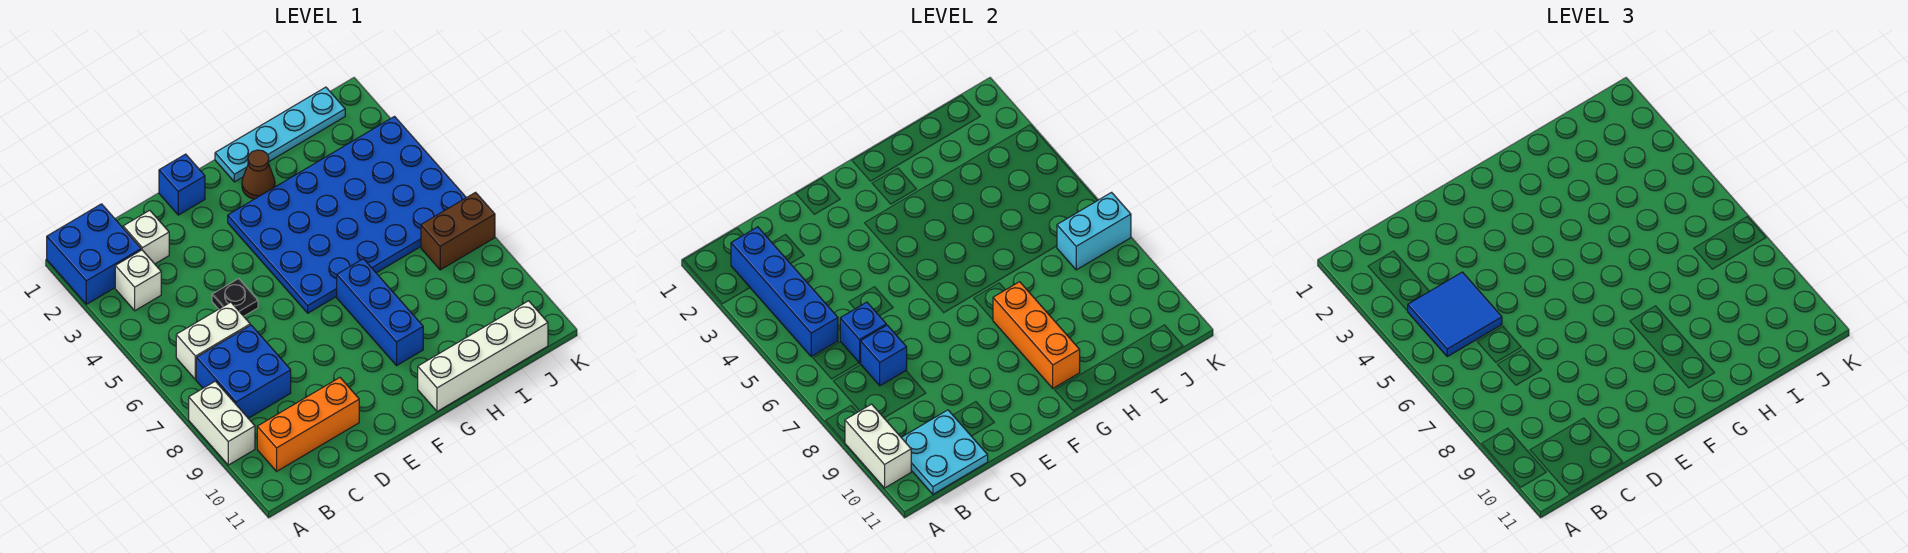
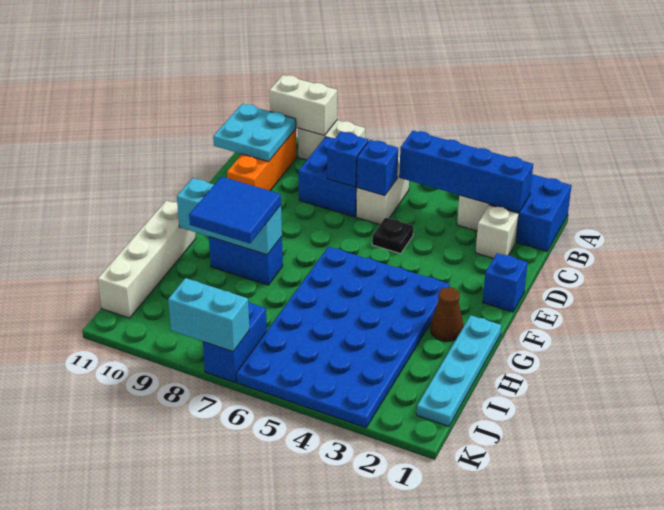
blue 2x2 tile [1408,272,1502,357] -> blue 2x2 tile moved to [189,176,281,243]
blue 1x3 brick [337,259,423,365] -> blue 1x2 brick [209,236,283,285]
orange 1x3 brick [993,282,1080,388] -> cyan 1x3 brick [177,178,282,255]
brown 1x2 brick [421,192,495,270] -> blue 1x2 brick [203,302,267,382]
cyan 1x2 brick [1057,192,1131,270] -> cyan 1x2 brick turned to [168,278,249,352]

